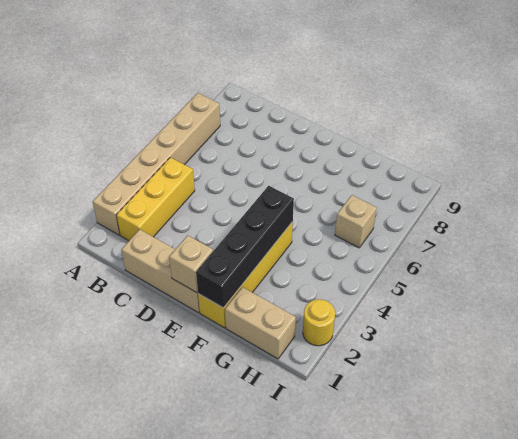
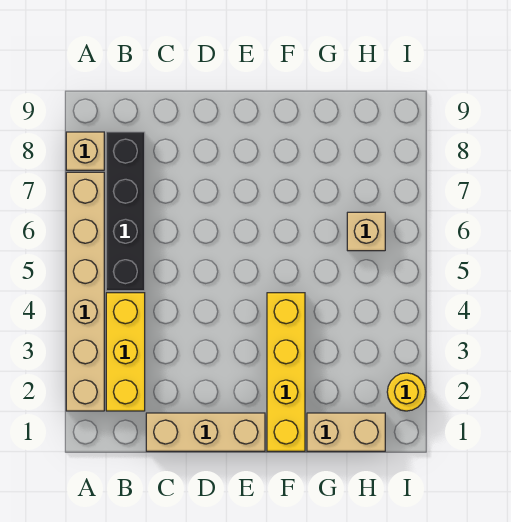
tan 1x1 brick [169,235,213,292] -> tan 1x1 brick moved to [66,132,104,170]
black 1x4 brick [196,186,294,308] -> black 1x4 brick moved to [106,132,145,291]

